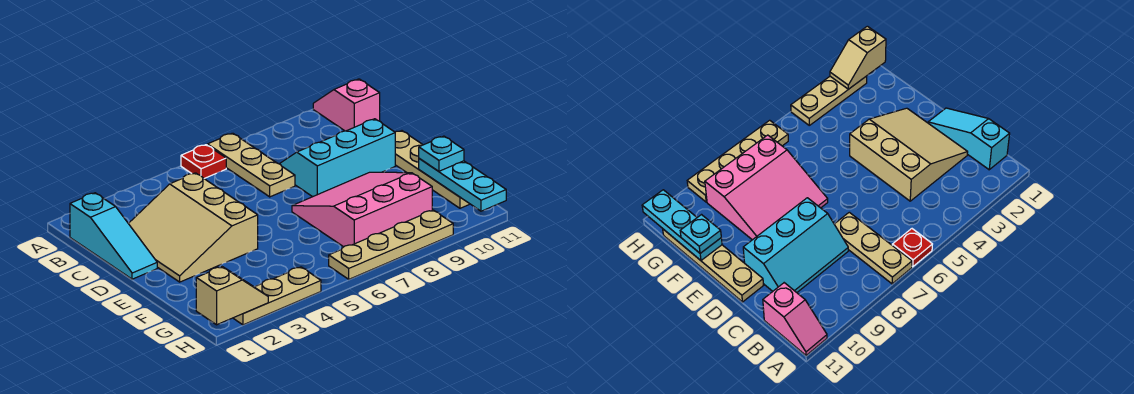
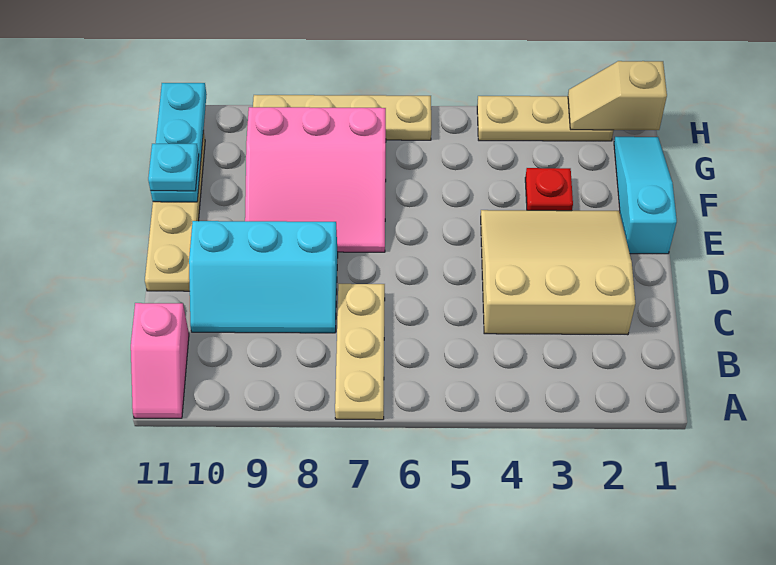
red 1x1 plate [181,145,226,178] -> red 1x1 plate moved to [525,168,573,211]
cyan 1x3 slope [70,193,157,279] -> cyan 1x3 slope moved to [614,137,677,254]
tan 3x3 slope [128,173,258,282] -> tan 3x3 slope turned to [481,210,635,335]

